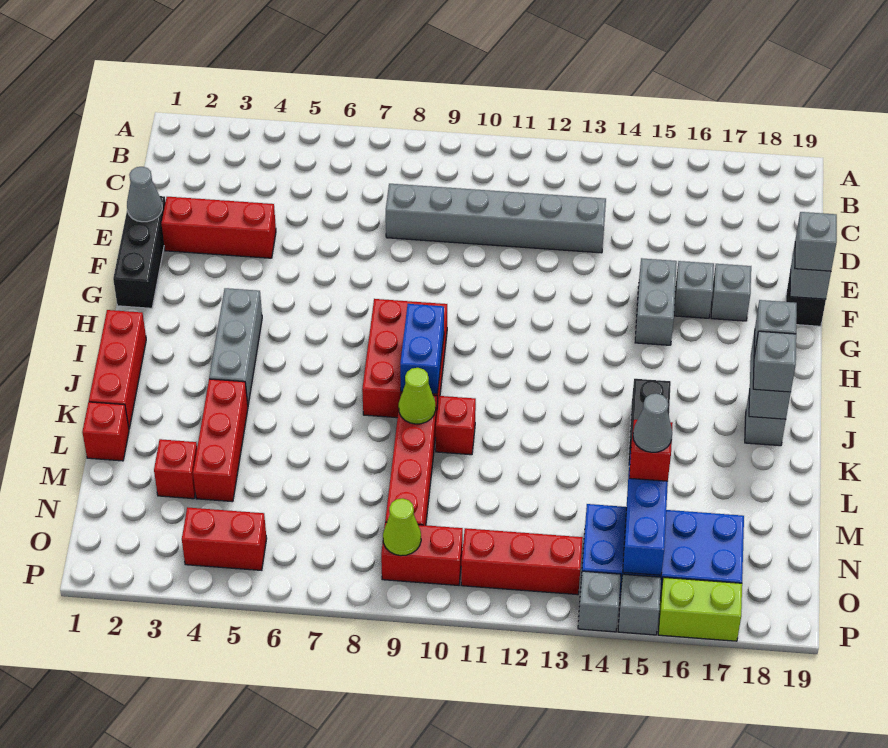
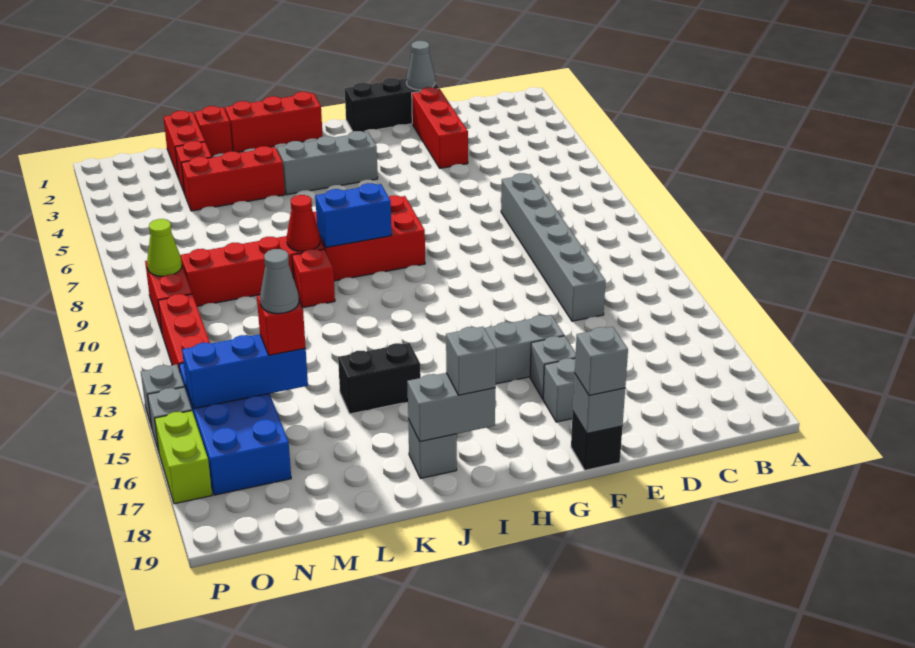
grey 1x1 brick [753,331,796,392] -> none
lime 1x1 cone [399,368,436,424] -> red 1x1 cone [287,195,320,251]
red 1x2 brick [182,507,267,570] -> red 1x2 brick moved to [164,111,205,178]

